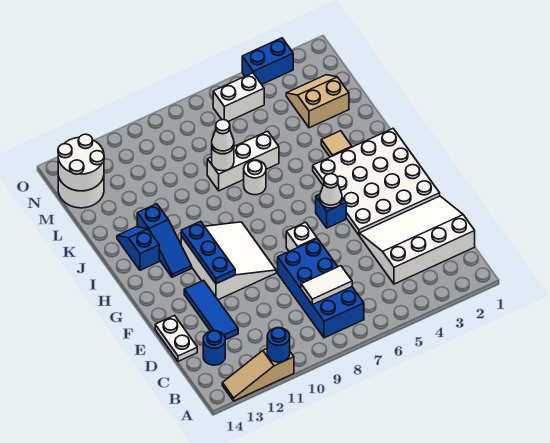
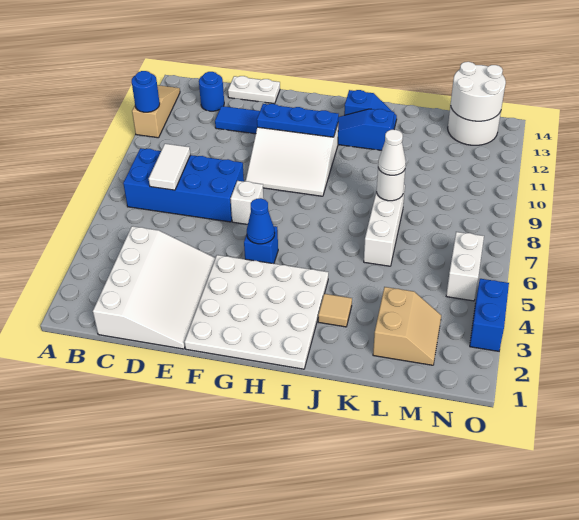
white 1x1 cone [320,174,342,208] -> blue 1x1 cone [247,198,275,244]
white 1x1 round brick [244,160,266,195] -> none

